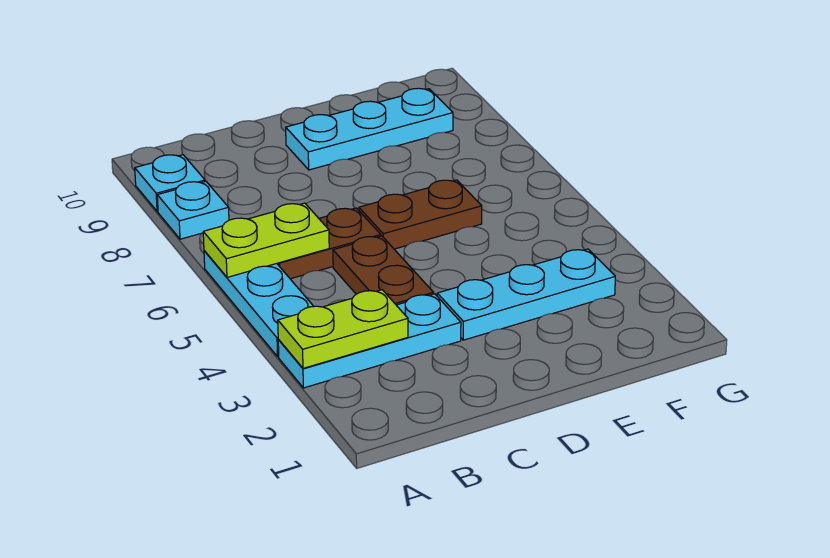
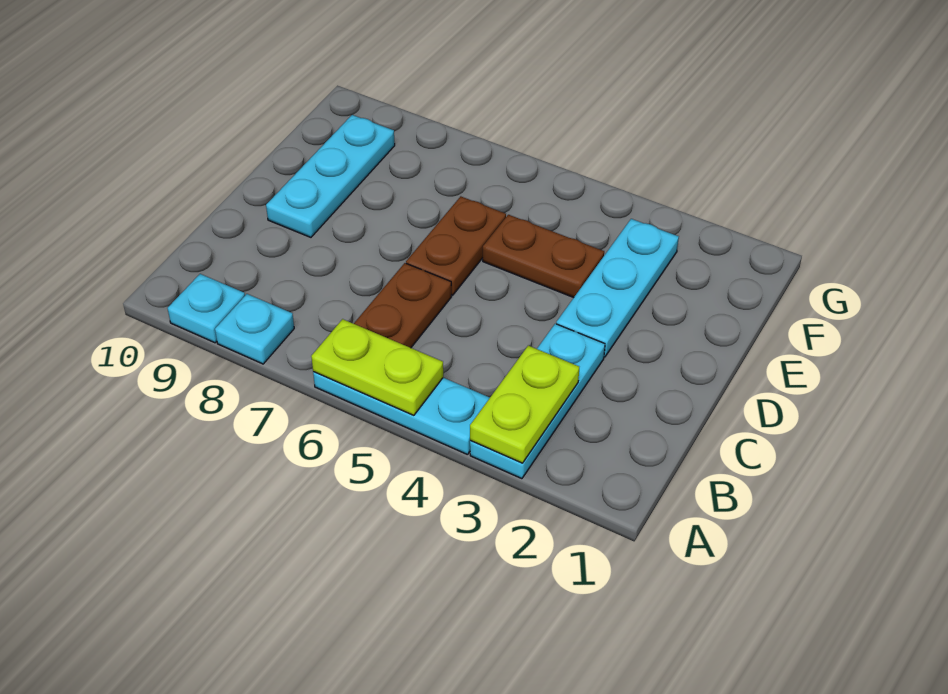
lime 1x2 plate [203,203,329,277] -> lime 1x2 plate turned to [311,319,443,415]
brown 1x2 plate [333,236,434,305] -> brown 1x2 plate moved to [483,215,604,298]

